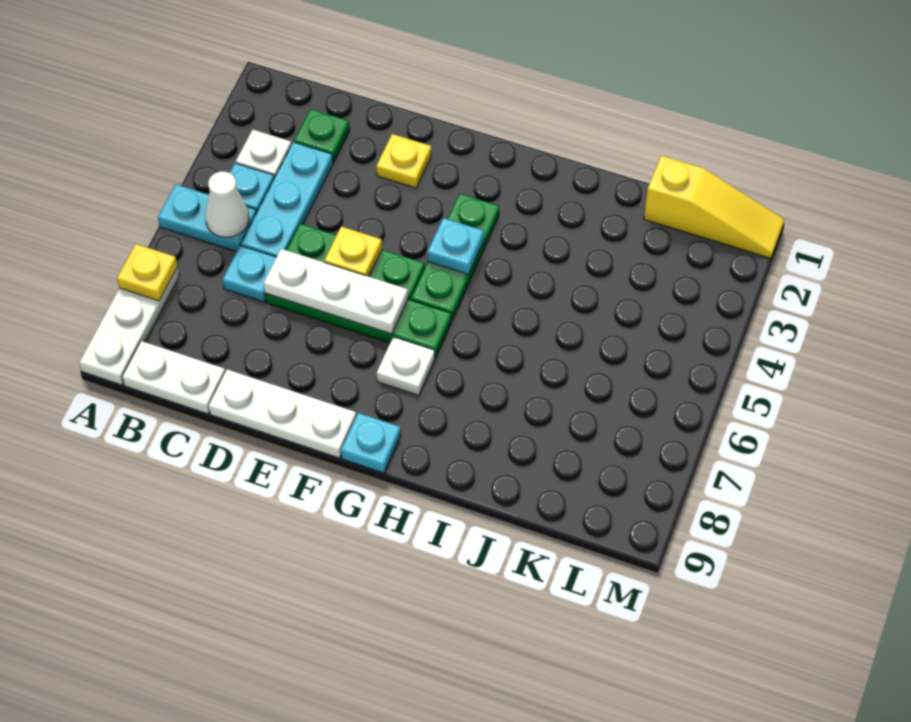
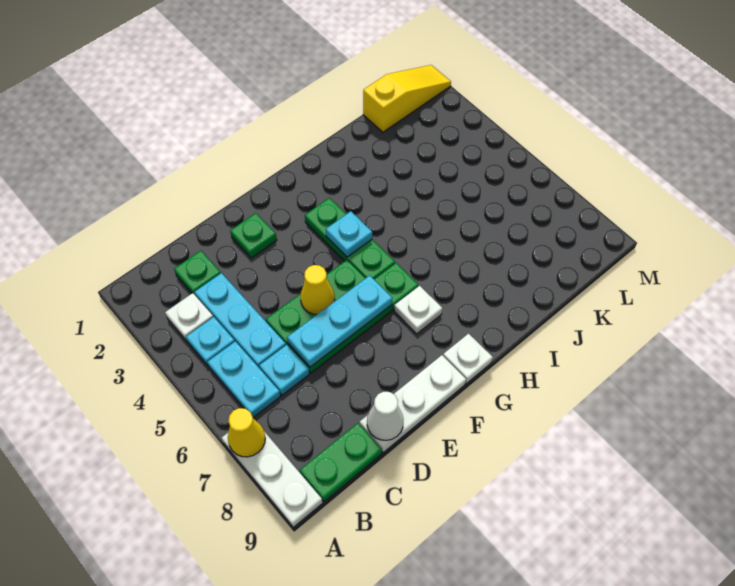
cyan 1x2 plate [158,184,256,252] -> cyan 1x2 plate turned to [207,341,281,418]
yellow 1x1 plate [117,244,177,301] -> yellow 1x1 cone [228,408,265,457]
white 1x1 cone [205,171,249,237] -> white 1x1 cone moved to [367,392,403,440]
white 1x2 plate [122,341,225,414] -> green 1x2 plate [300,423,382,502]
white 1x3 plate [264,249,408,334] -> cyan 1x3 plate [287,275,392,367]
yellow 1x1 plate [376,134,431,188] -> green 1x1 plate [230,213,277,258]
yellow 1x1 plate [324,226,382,277] -> yellow 1x1 cone [300,265,335,314]
cyan 1x1 plate [341,413,401,473] -> white 1x1 plate [443,334,493,384]

